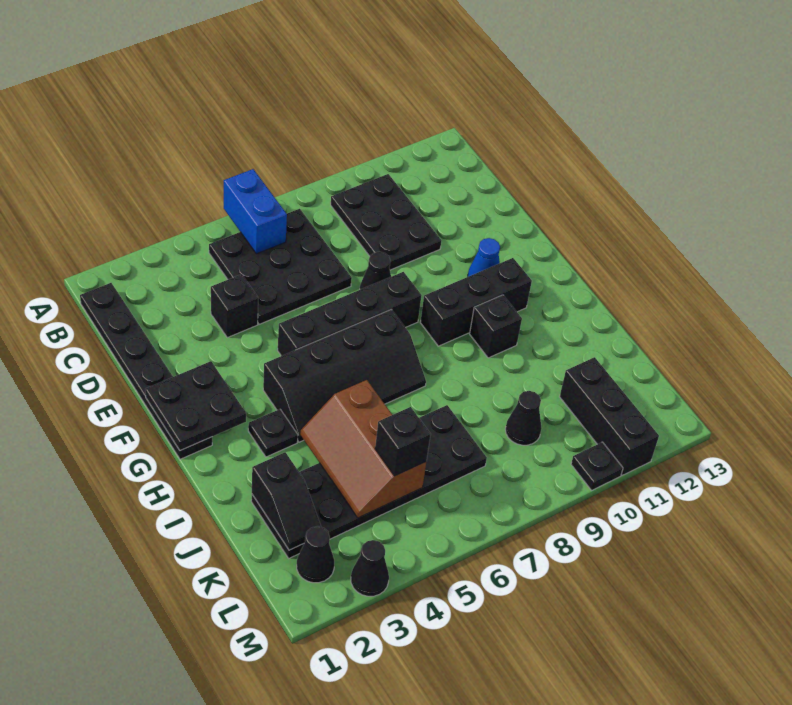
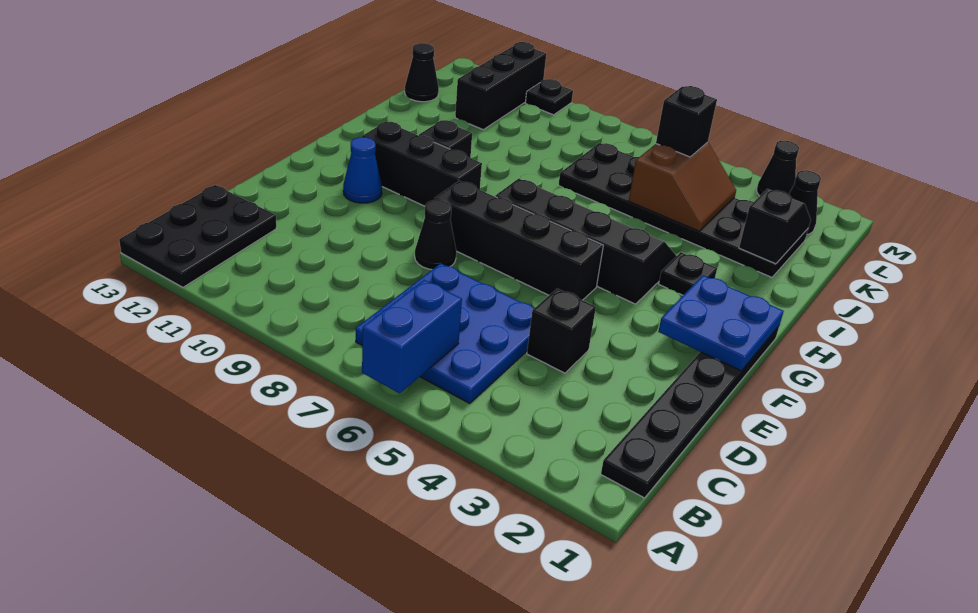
black 3x3 plate [209,209,352,324] -> blue 3x3 plate [356,264,534,404]
black 2x3 plate [331,174,441,270] -> black 2x3 plate moved to [119,185,276,287]
black 2x2 plate [145,361,246,451] -> blue 2x2 plate [658,275,784,371]
brown 2x3 slope [300,380,426,518] -> brown 2x2 slope [629,142,736,231]
black 1x1 cone [505,391,542,445] -> black 1x1 cone moved to [405,43,439,102]

